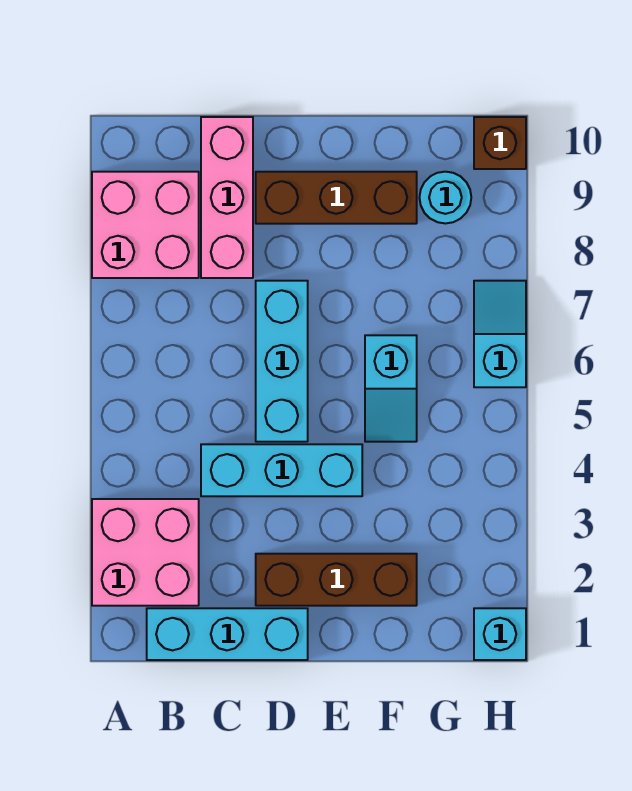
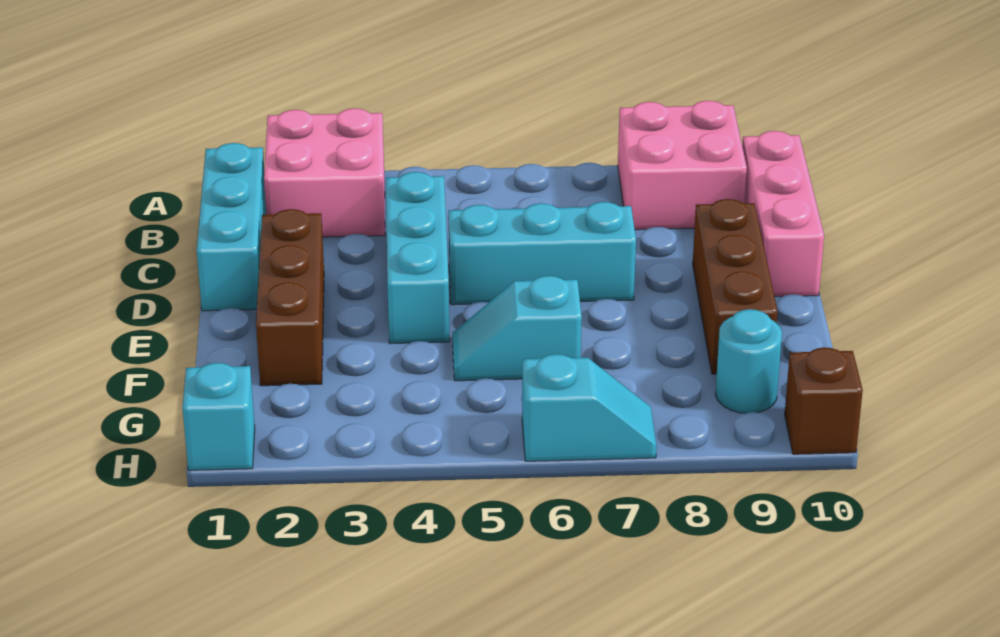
pink 1x3 brick [201,117,253,278] -> pink 1x3 brick turned to [742,131,824,297]

